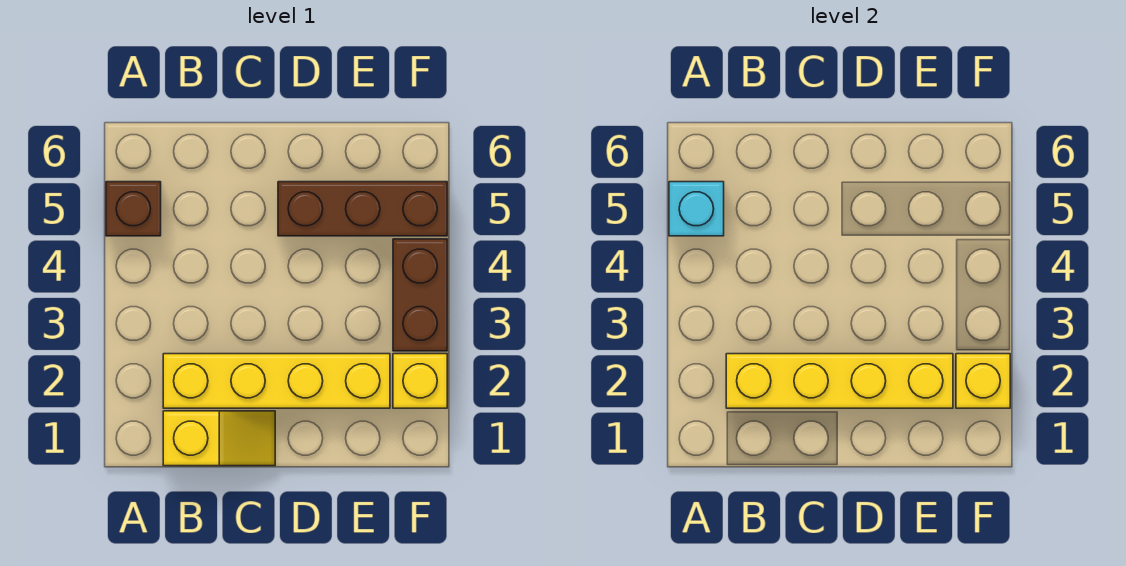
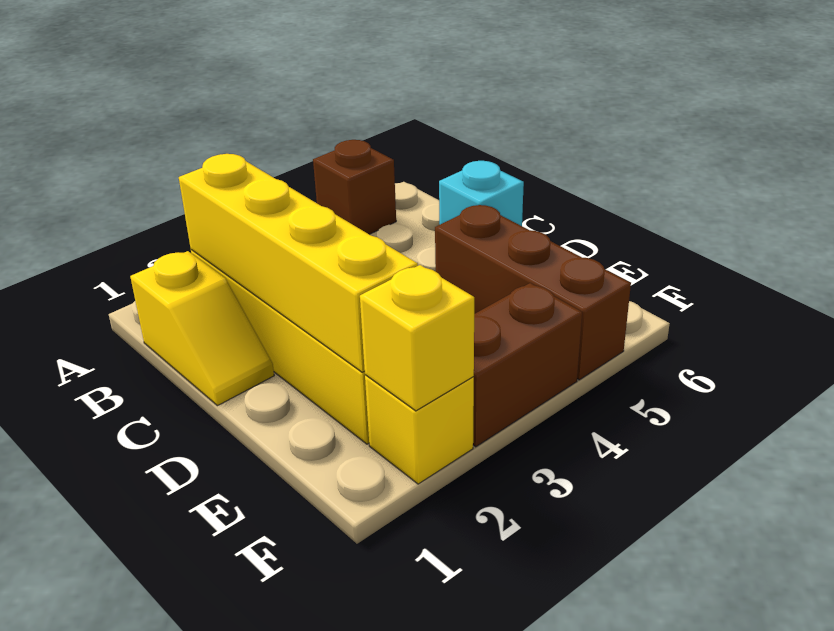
cyan 1x1 brick [669,182,724,236] -> cyan 1x1 brick moved to [439,161,524,226]

